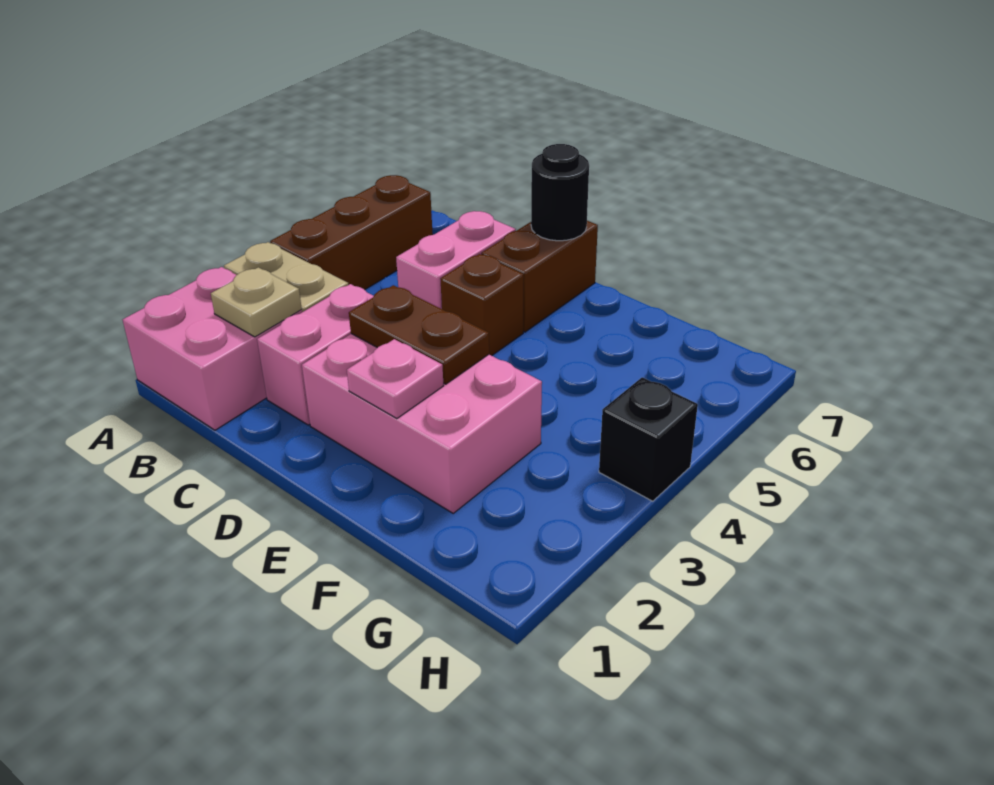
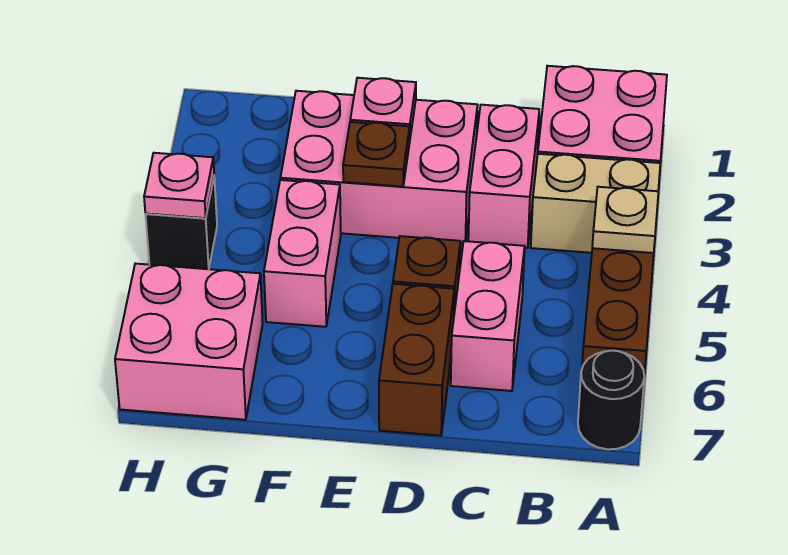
tan 1x1 plate [211,267,302,337] -> tan 1x1 plate moved to [592,187,658,253]
brown 1x2 plate [349,285,489,384] -> brown 1x1 plate [343,122,410,187]
black 1x1 round brick [531,144,589,241] -> black 1x1 round brick moved to [578,351,644,449]
none -> pink 1x2 brick [264,180,341,327]
none -> pink 2x2 brick [115,264,263,420]
none -> pink 1x1 plate [144,153,214,218]

